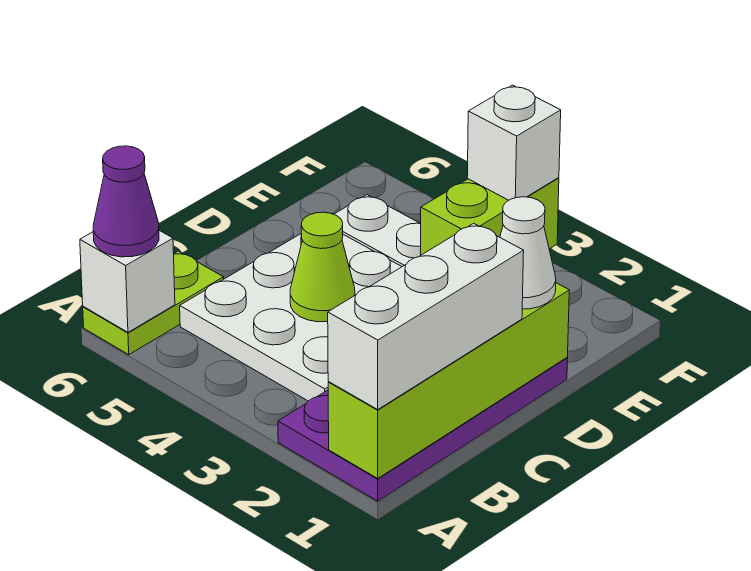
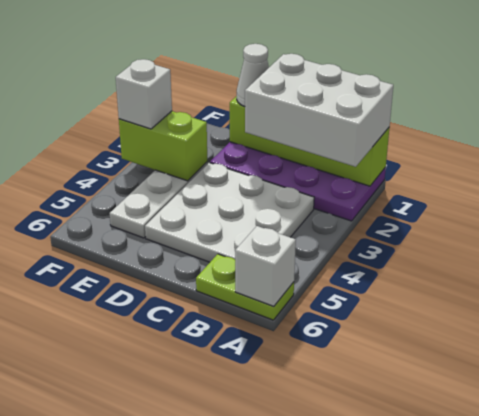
white 1x3 brick [328,223,524,409] -> white 2x3 brick [245,54,393,167]
purple 1x1 cone [93,146,159,257] -> none
lime 1x1 cone [290,212,355,322] -> none

